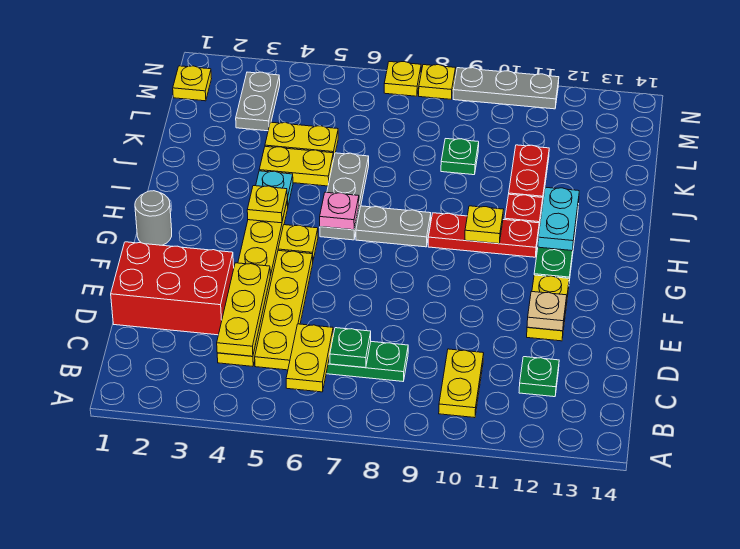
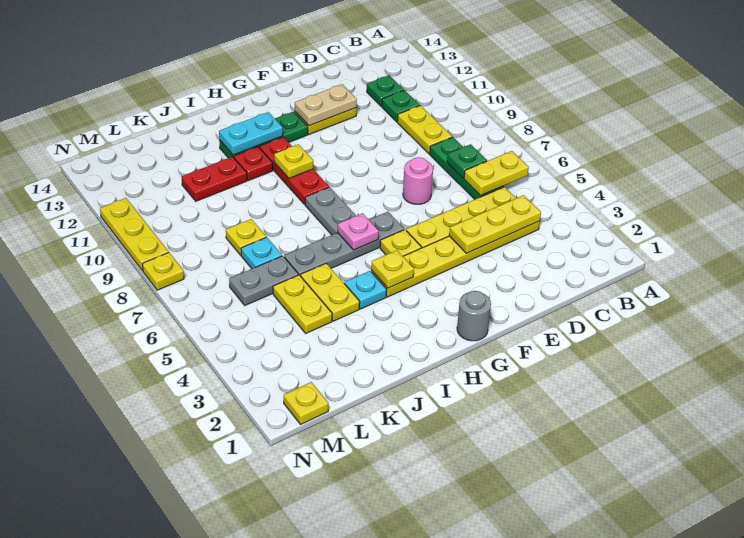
yellow 1x2 plate [439,349,484,418] -> yellow 1x2 plate turned to [397,106,452,154]
red 2x3 brick [111,242,234,335] -> none
none -> pink 1x1 round brick [403,157,433,204]
tan 1x1 plate [527,291,567,331] -> tan 1x2 plate [295,84,357,126]
grey 1x3 plate [320,153,369,240] -> grey 1x4 plate [284,212,404,276]
none -> cyan 1x1 plate [241,237,282,269]
green 1x1 plate [441,139,479,175] -> green 1x1 plate moved to [382,90,420,122]
grey 1x2 plate [236,72,280,131] -> grey 1x2 plate moved to [229,256,298,305]
yellow 1x1 plate [384,62,421,96] -> yellow 1x1 plate moved to [226,219,266,255]
grey 1x3 plate [453,68,559,109] -> yellow 1x3 plate [100,198,169,271]

